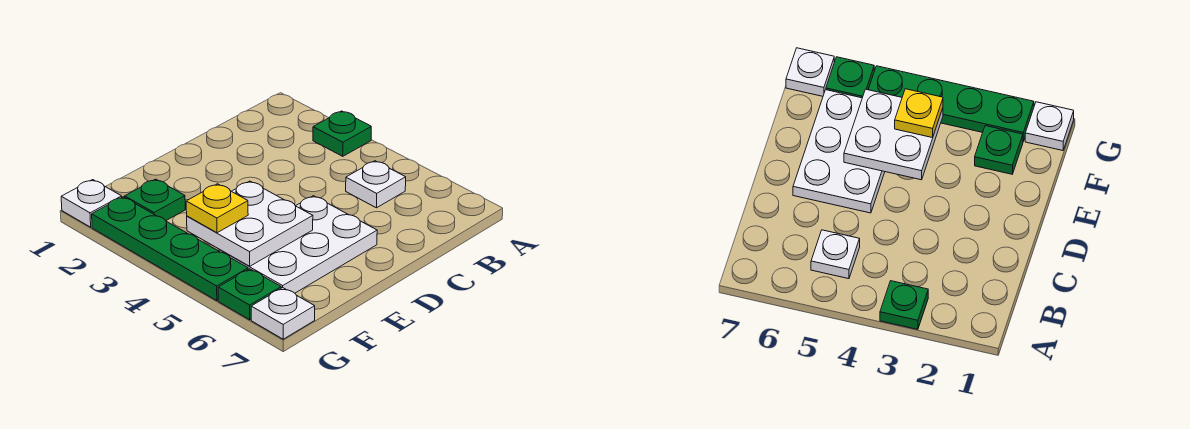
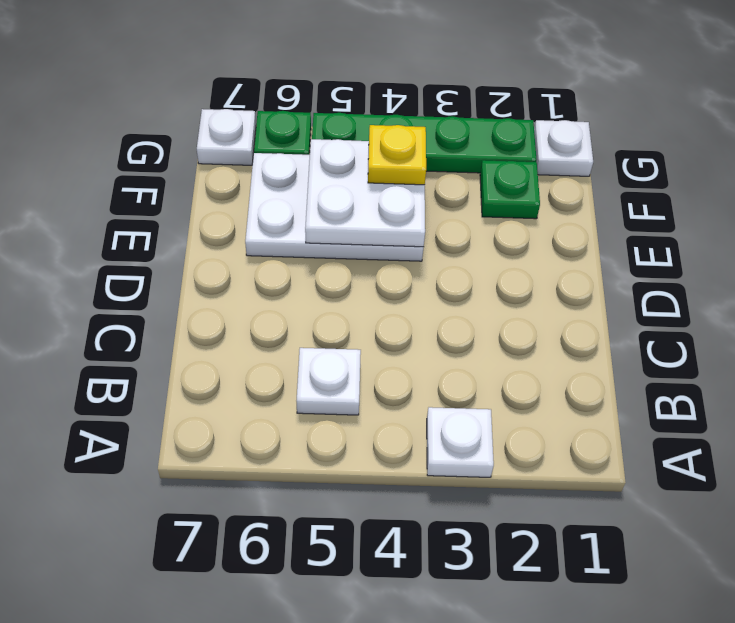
green 1x1 plate [313,111,371,156] -> white 1x1 plate [427,407,494,477]
white 2x3 plate [219,196,377,293] -> white 2x3 plate turned to [245,153,423,261]

